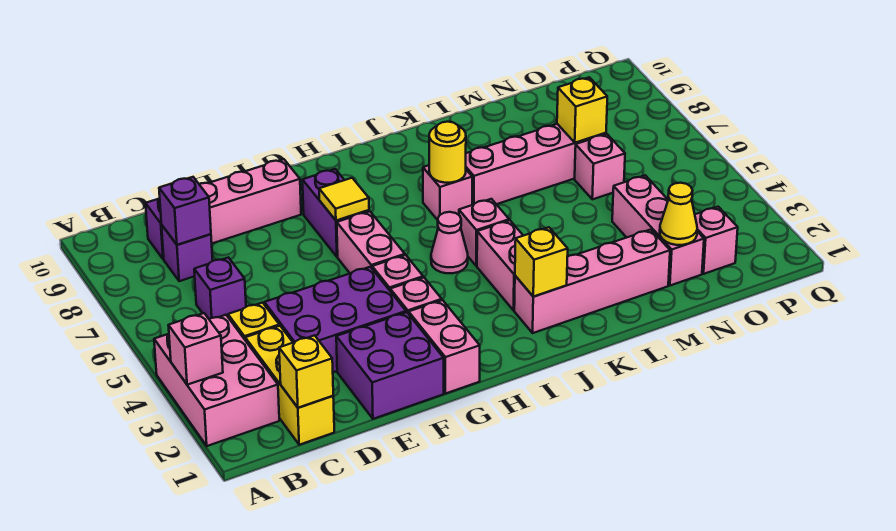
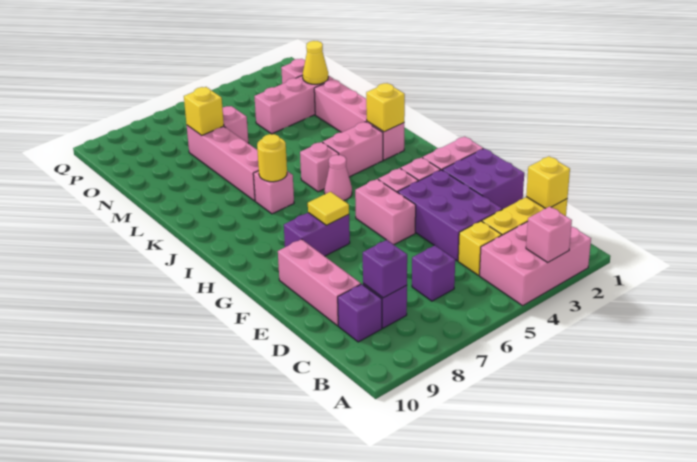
pink 1x2 brick [337,211,405,273] -> pink 1x2 brick turned to [355,179,416,245]

